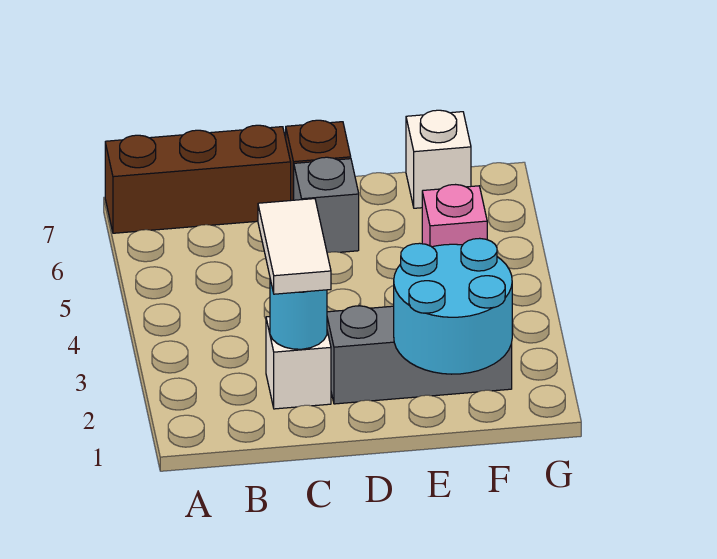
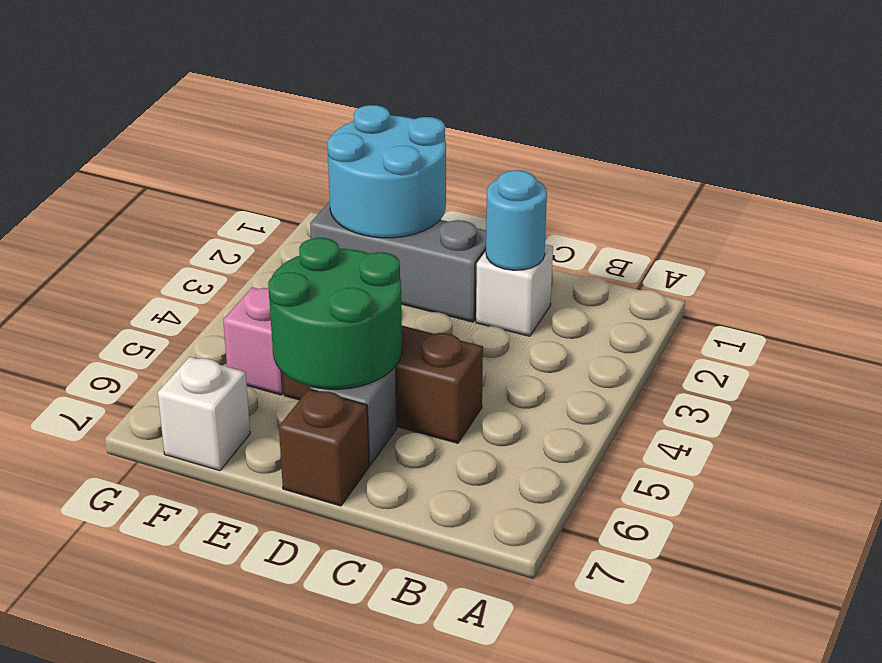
brown 1x3 brick [105,125,291,233] -> brown 1x3 brick moved to [283,326,483,443]
white 1x2 tile [258,199,331,294] -> none
none -> green 2x2 round brick [268,238,402,389]

